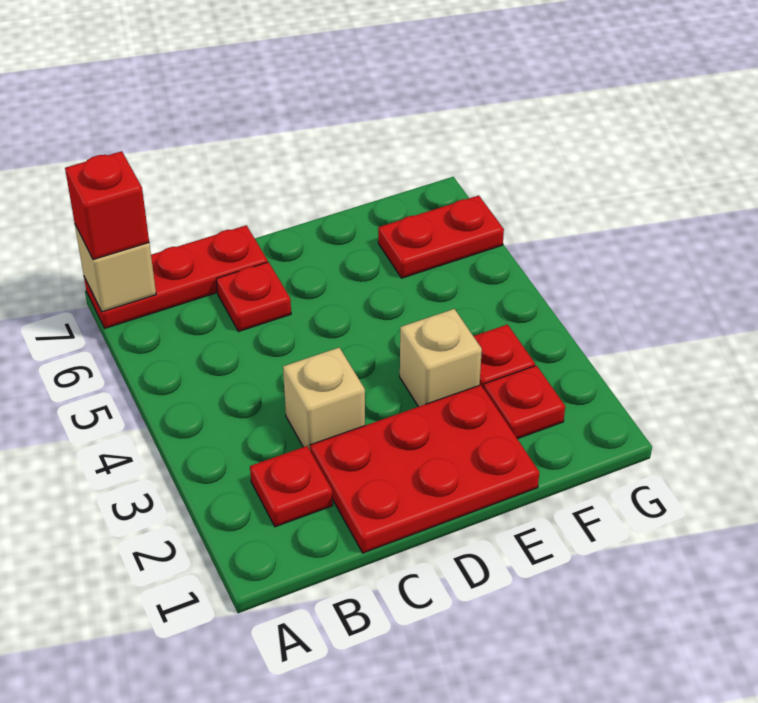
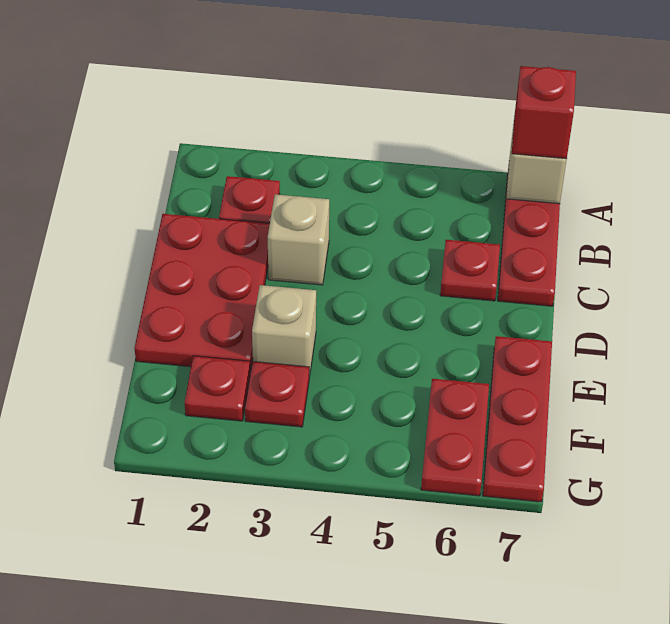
none -> red 1x3 plate [483,336,552,502]

